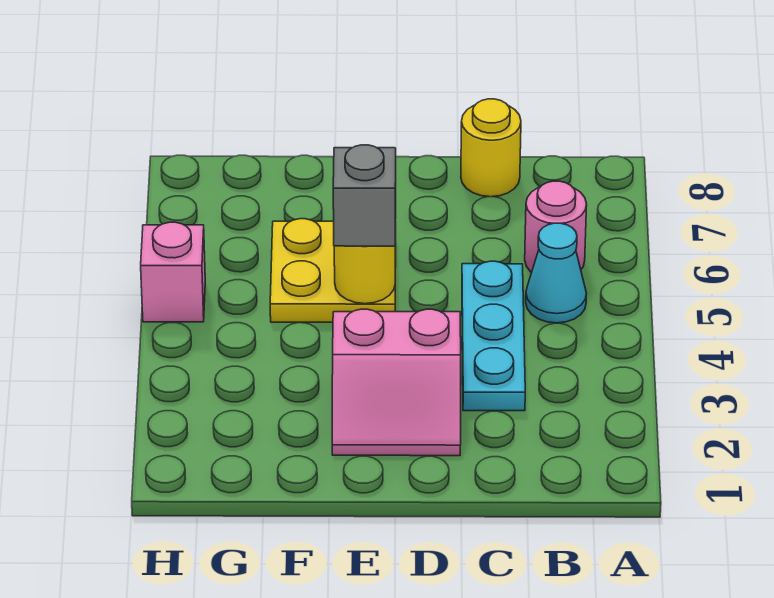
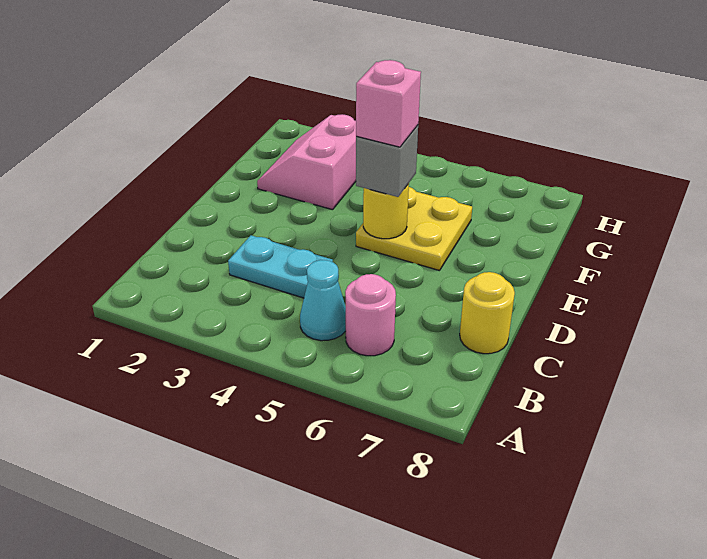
cyan 1x3 plate [462,261,525,411] -> cyan 1x2 plate [228,235,333,298]
pink 2x2 slope [332,309,461,456] -> pink 2x2 slope moved to [257,114,356,210]
pink 1x1 brick [141,222,205,322] -> pink 1x1 brick moved to [356,60,421,147]

